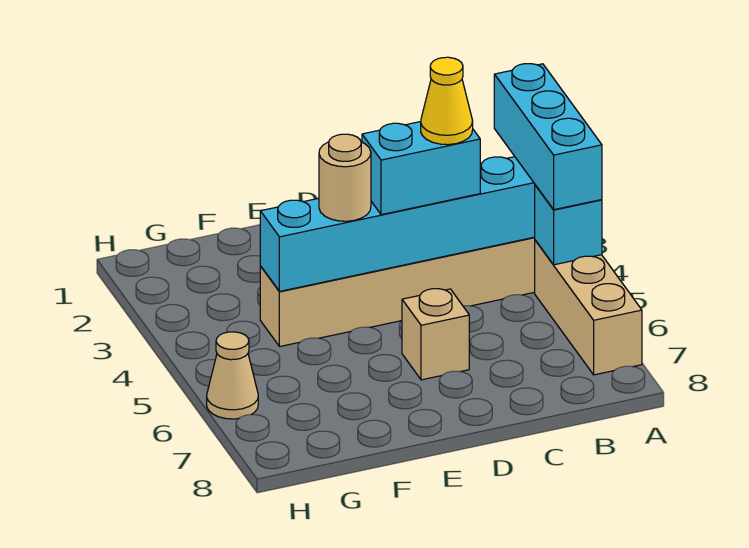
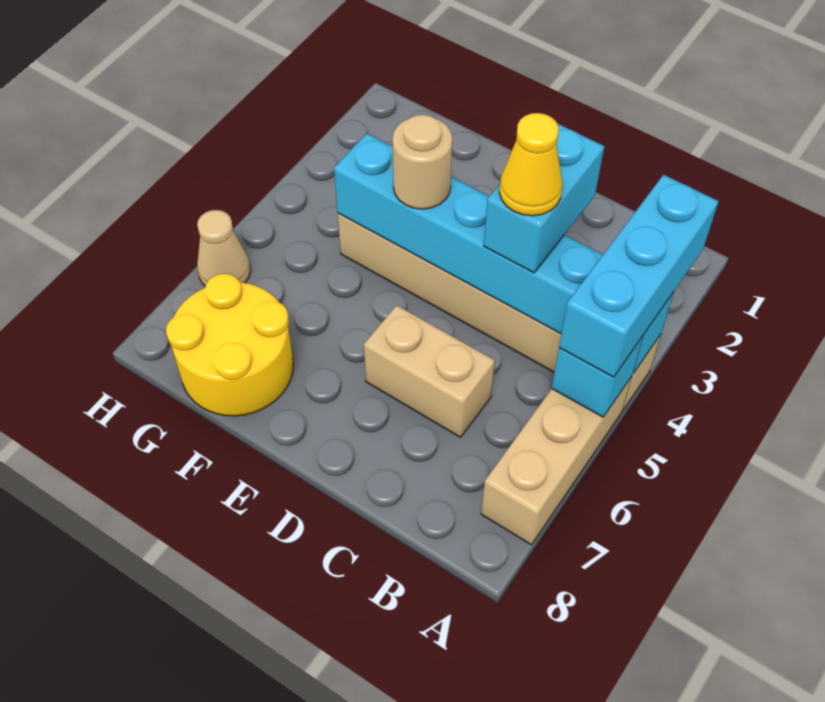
cyan 1x2 brick [362,122,480,215] -> cyan 1x2 brick turned to [484,124,604,273]
tan 1x1 brick [402,289,469,380] -> tan 1x2 brick [364,305,495,437]
none -> yellow 2x2 round brick [166,274,293,416]

